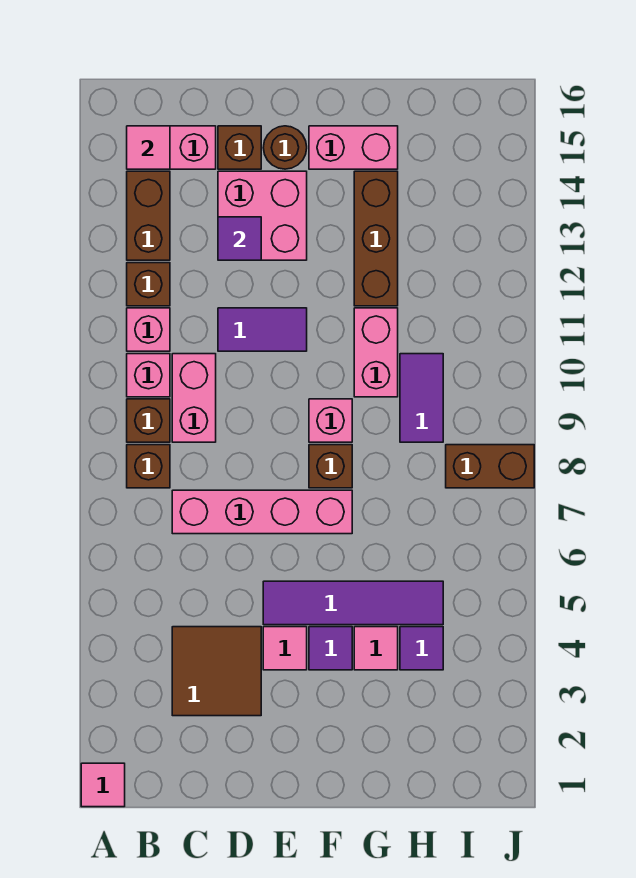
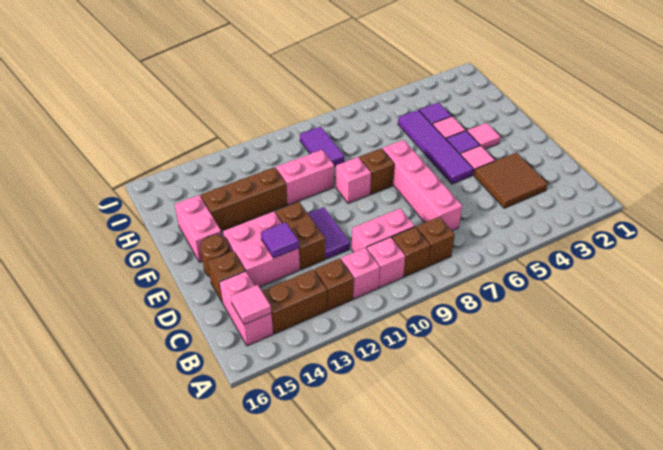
pink 1x1 tile [81,763,125,807] -> pink 1x1 tile moved to [467,123,500,149]
purple 1x2 tile [400,354,443,442] -> purple 1x2 tile turned to [300,127,344,167]
brown 1x2 brick [446,445,534,488] -> brown 1x2 brick moved to [275,202,325,270]

